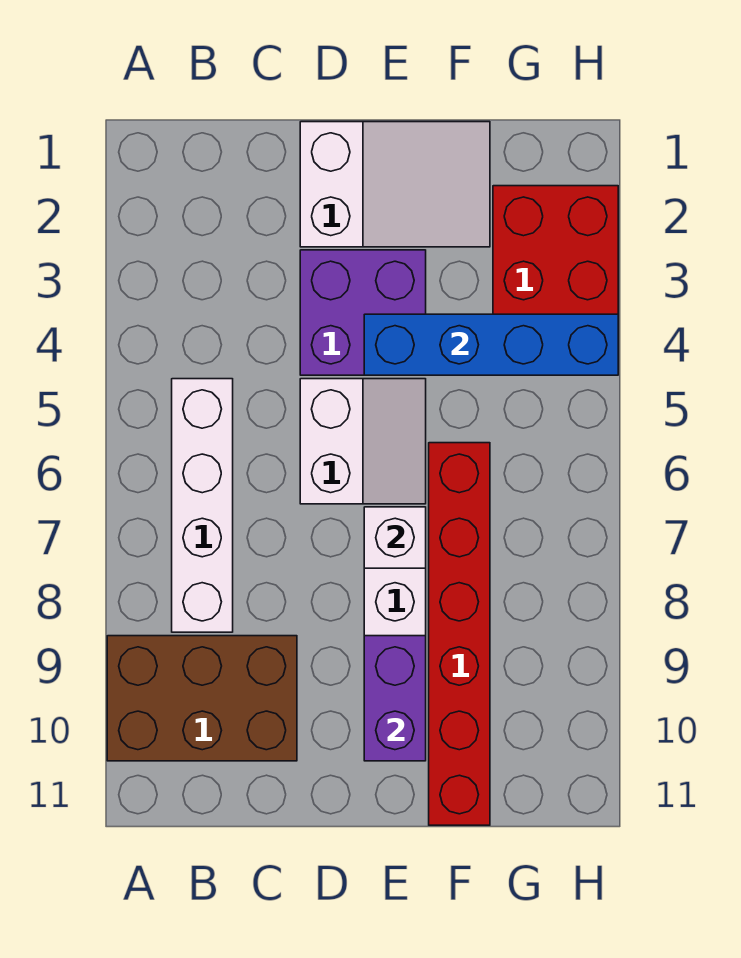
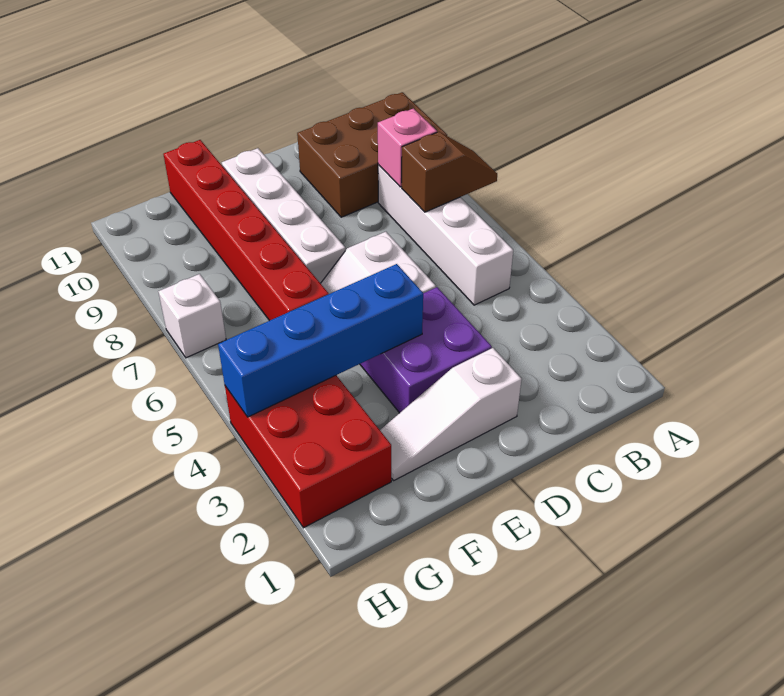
none -> brown 1x2 slope [402,132,497,212]
none -> pink 1x1 brick [378,108,437,187]
white 2x3 slope [300,122,490,247] -> white 1x3 slope [380,348,522,480]
white 1x1 brick [364,507,426,568] -> white 1x1 brick moved to [158,274,226,358]
purple 1x2 brick [364,636,426,761] -> none

